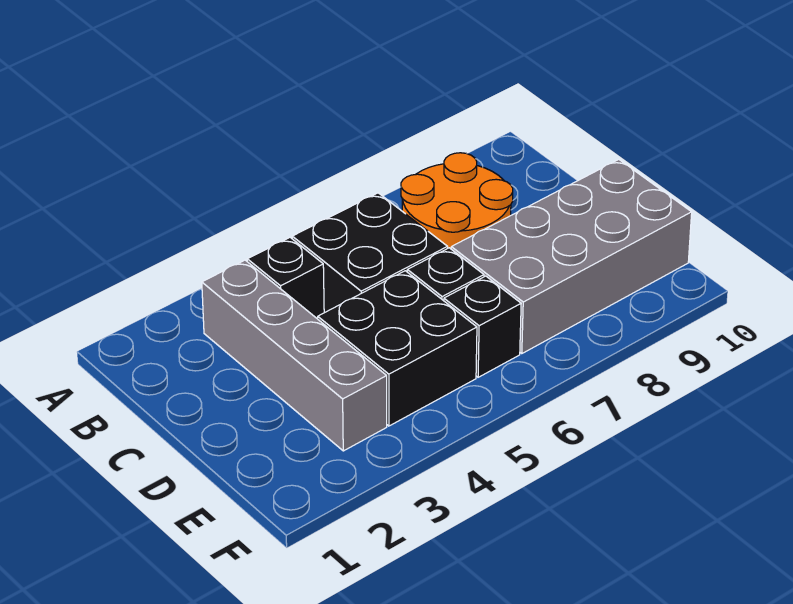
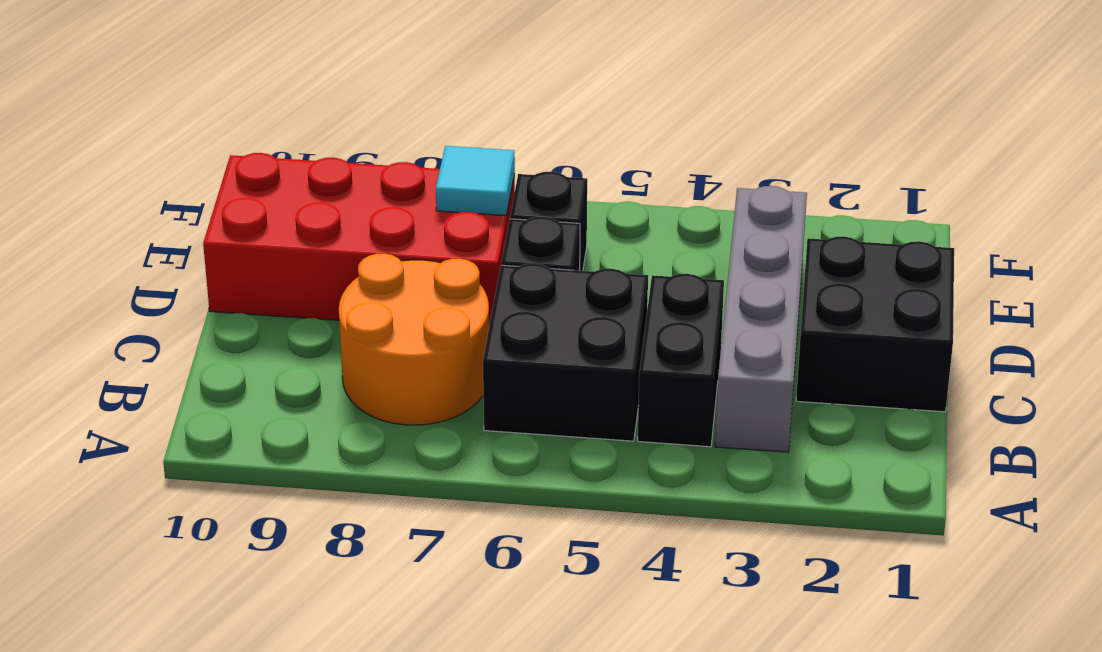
black 1x1 brick [247,238,324,319] -> black 1x2 brick [638,274,724,447]
black 2x2 brick [318,271,477,426] -> black 2x2 brick moved to [796,236,954,412]
grey 2x4 brick [451,160,692,354] -> red 2x4 brick [203,153,515,325]
none -> cyan 1x1 tile [436,146,515,216]

